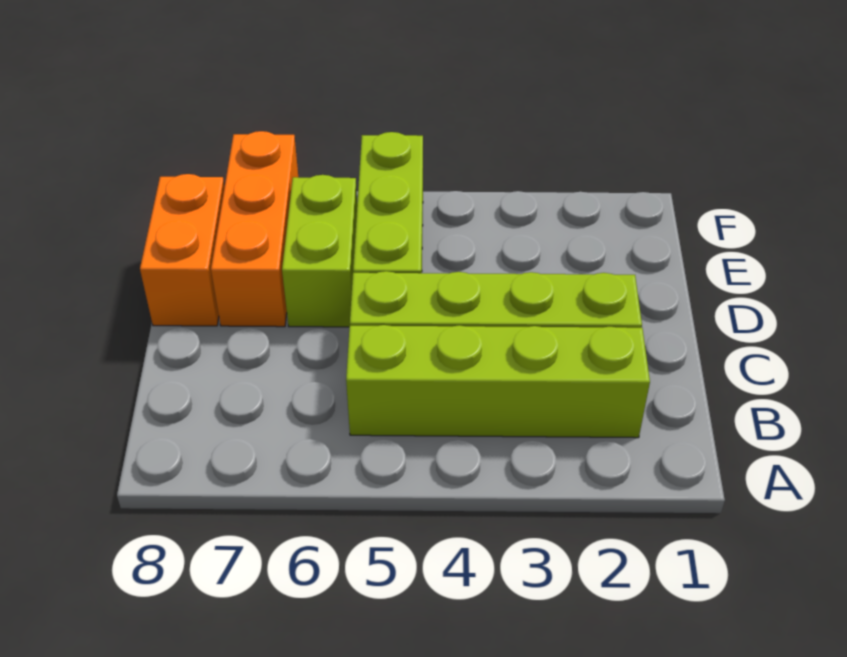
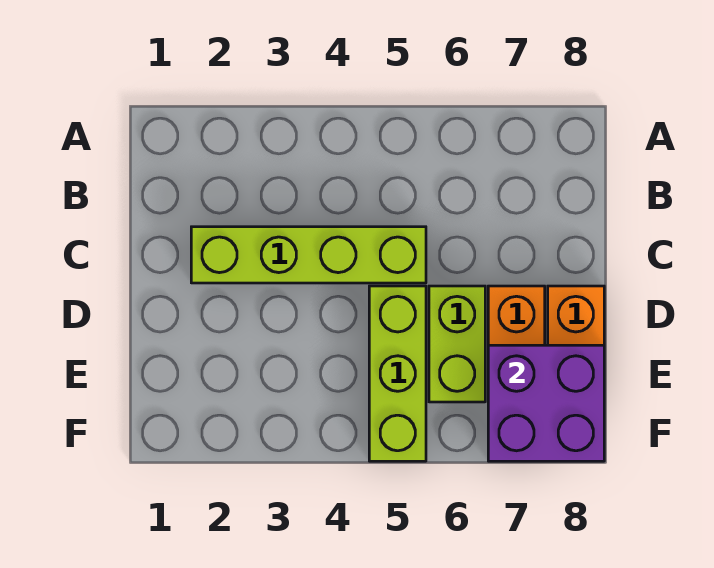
lime 1x4 brick [346,325,650,438] -> none
none -> purple 2x2 brick [488,345,604,461]

